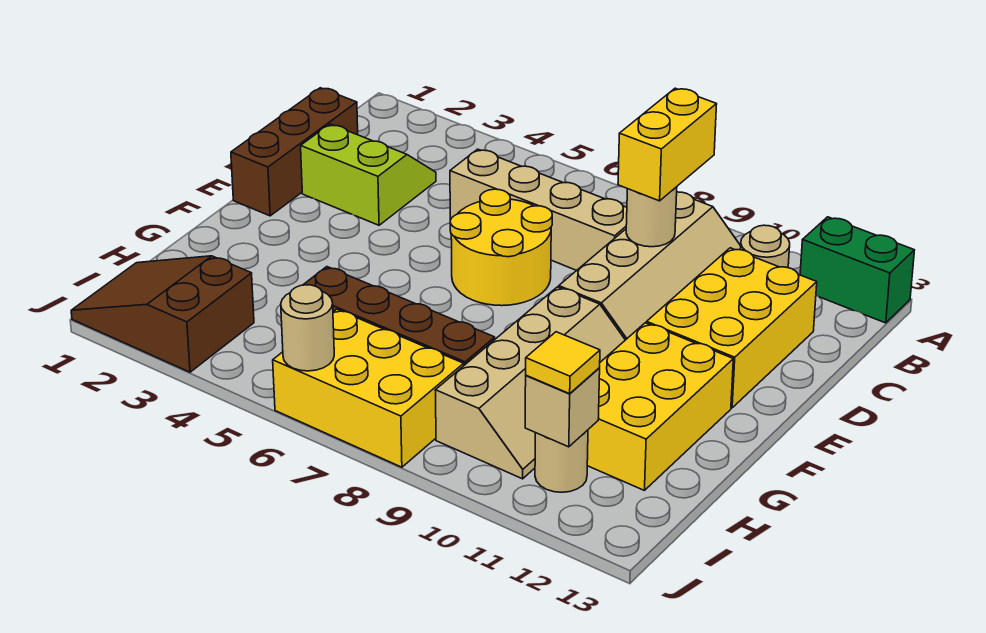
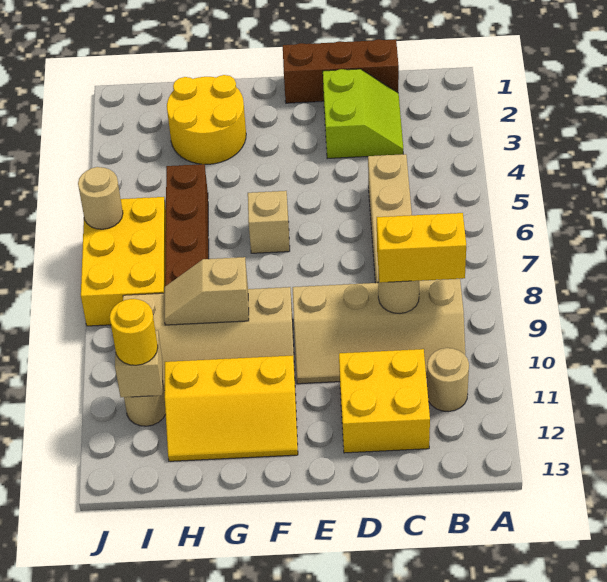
green 1x2 brick [800,217,914,323] -> none
yellow 2x3 brick [647,248,817,408] -> yellow 2x2 brick [339,349,430,453]
yellow 2x2 round brick [450,189,552,306] -> yellow 2x2 round brick moved to [167,75,246,164]
none -> tan 1x1 brick [248,191,290,253]
yellow 2x3 brick [587,323,733,490] -> yellow 2x3 slope [164,355,298,461]
none -> tan 1x2 slope [164,257,249,325]
brown 2x3 slope [71,256,254,372] -> none
yellow 1x1 tile [526,332,600,394] -> yellow 1x1 round brick [110,299,158,365]

